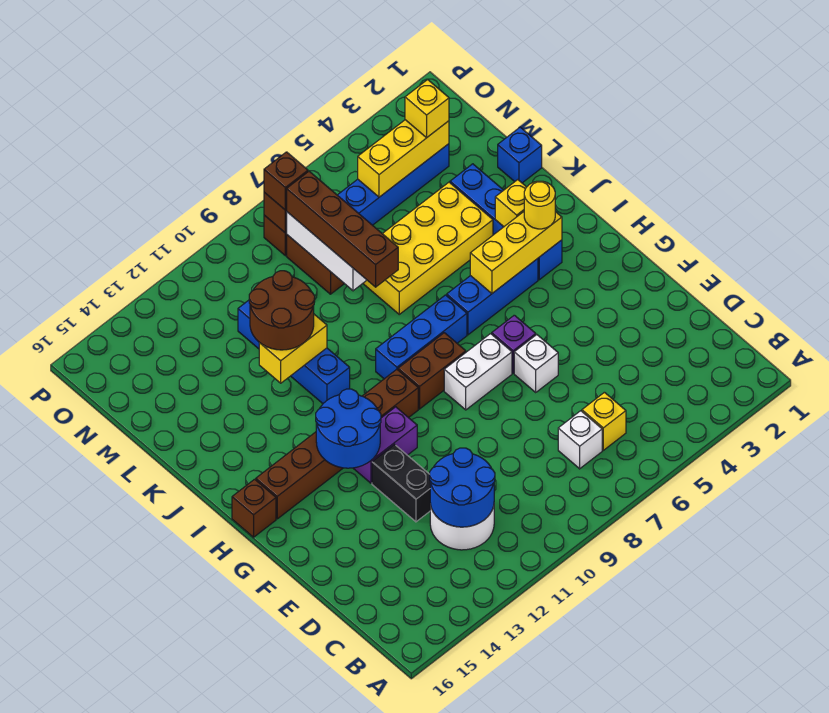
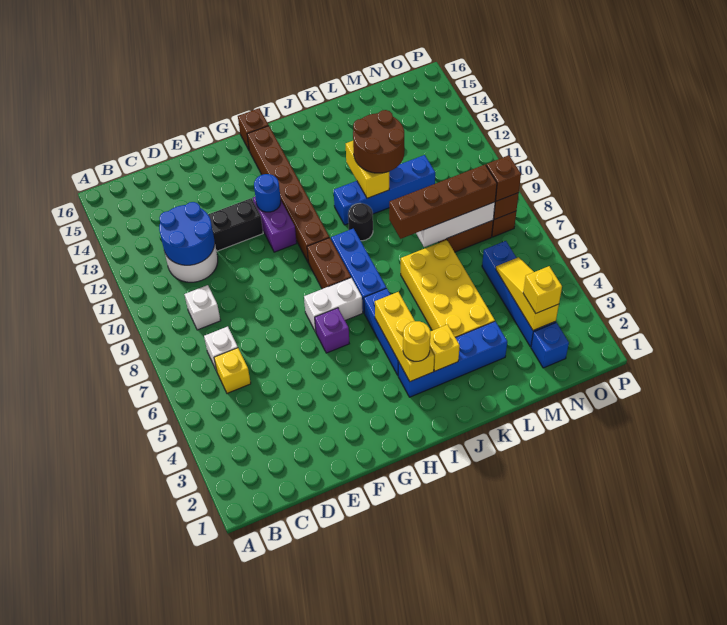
white 1x1 brick [514,335,558,392] -> white 1x1 brick moved to [184,285,221,330]
white 1x2 brick [444,334,512,410] -> white 1x2 brick turned to [304,278,363,332]
blue 2x2 round brick [316,389,381,468] -> blue 1x1 round brick [254,174,281,212]
none -> black 1x1 round brick [348,203,373,241]
blue 1x1 brick [498,127,542,183] -> blue 1x1 brick moved to [531,323,569,368]
yellow 1x3 brick [358,120,449,197] -> yellow 1x3 slope [496,257,559,330]

